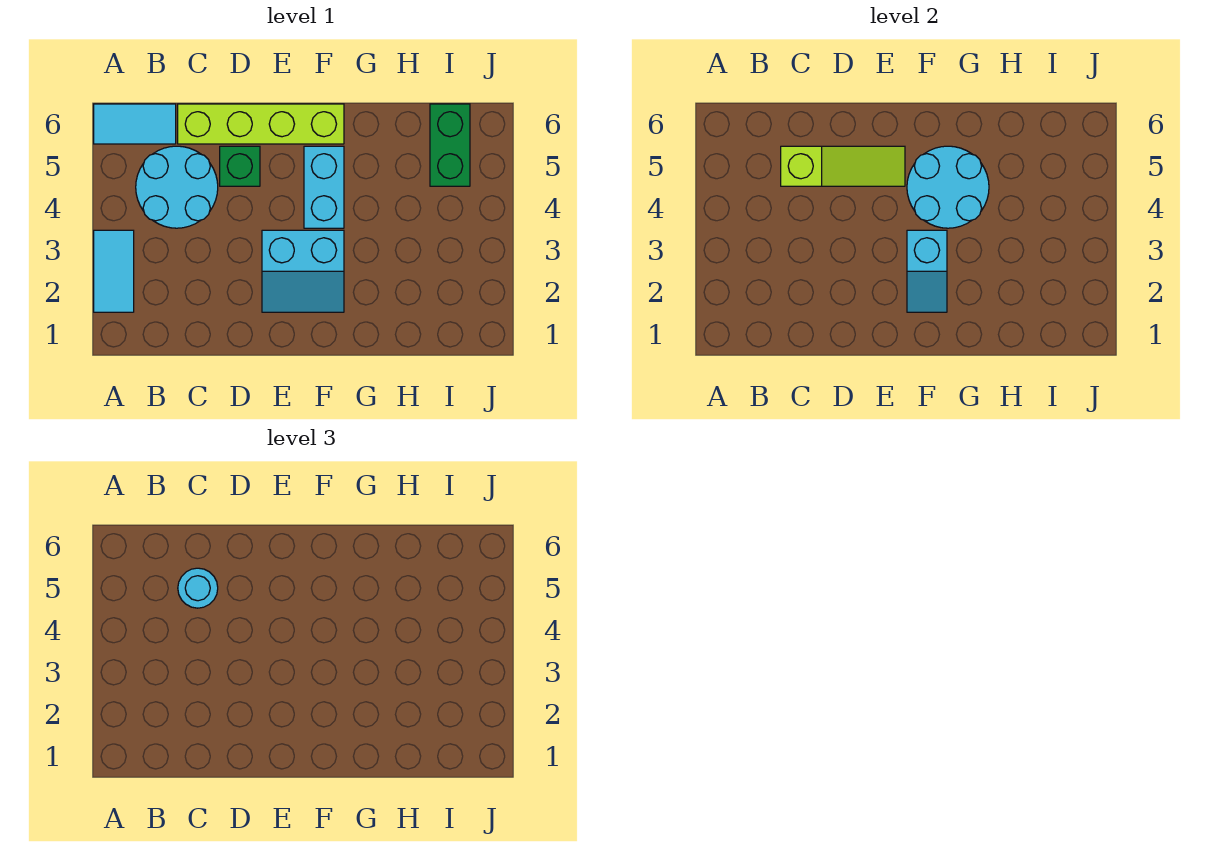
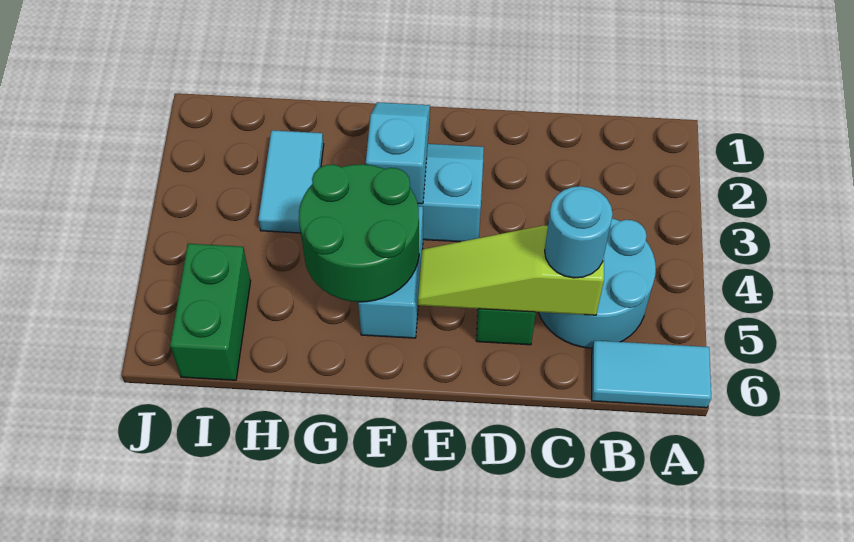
cyan 1x2 tile [94,230,134,312] -> cyan 1x2 tile moved to [258,130,324,233]
lime 1x4 brick [178,104,344,144] -> none
cyan 2x2 round brick [907,146,989,228] -> green 2x2 round brick [299,164,419,302]

